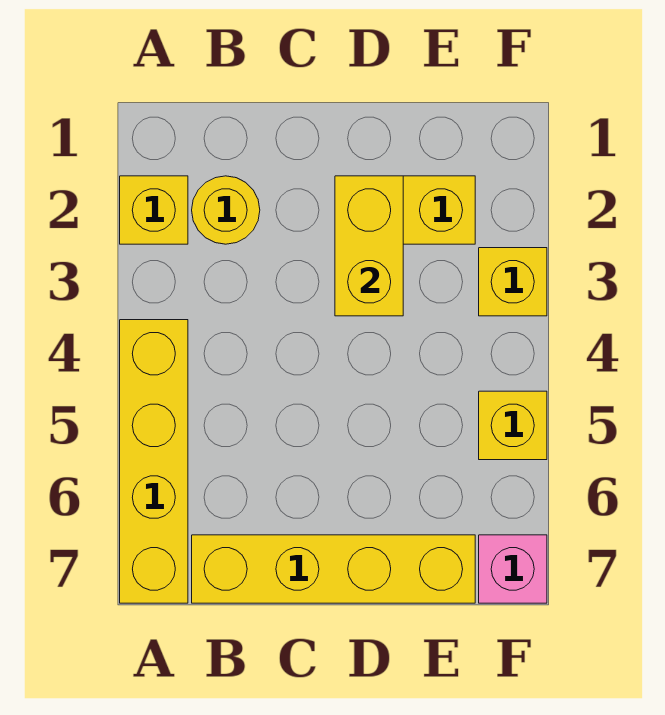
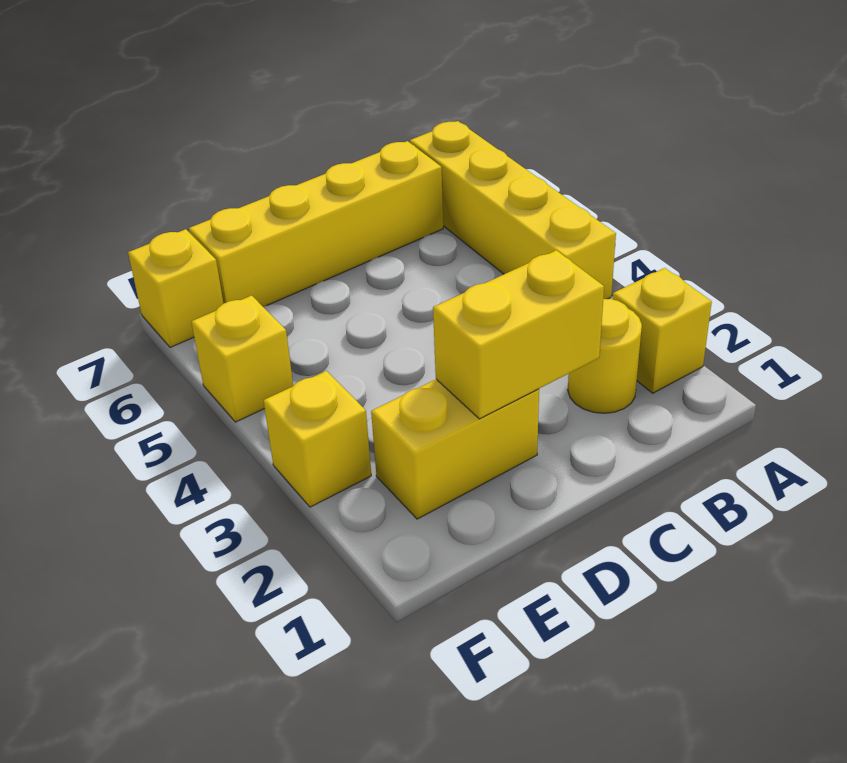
yellow 1x2 brick [335,176,403,316] -> yellow 1x2 brick turned to [433,250,604,419]
pink 1x1 brick [479,535,547,603] -> yellow 1x1 brick [128,229,223,347]

